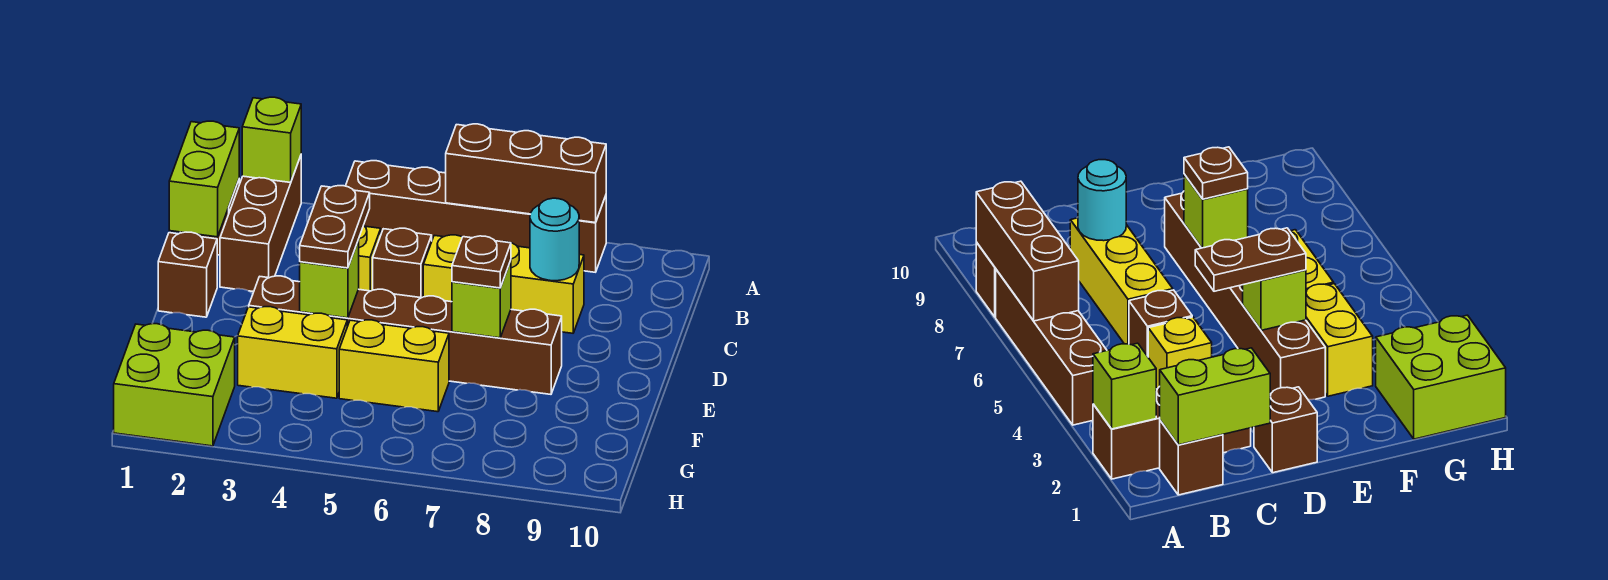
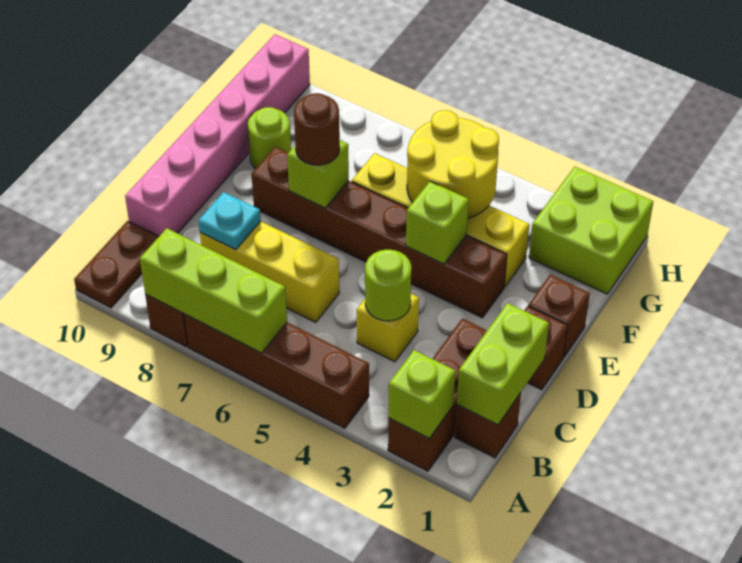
brown 1x3 brick [446,124,606,223] -> lime 1x3 brick [140,228,287,353]
none -> lime 1x1 round brick [365,250,411,321]
brown 1x1 brick [373,228,432,298] -> brown 1x1 brick moved to [528,274,590,357]
cyan 1x1 round brick [530,198,579,281] -> cyan 1x1 plate [199,192,261,250]
none -> pink 1x6 brick [125,34,310,236]
brown 1x2 plate [300,186,370,268] -> brown 1x2 plate moved to [74,221,159,308]
brown 1x1 plate [452,236,511,288] -> brown 1x1 round brick [294,93,340,165]
none -> yellow 2x2 round brick [407,110,499,218]
none -> lime 1x1 round brick [248,107,291,169]

